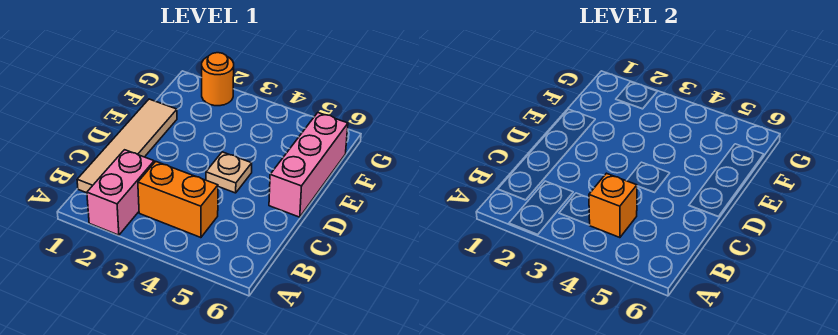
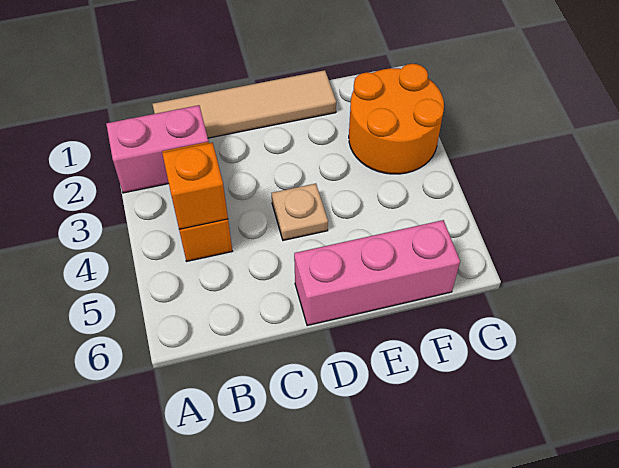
orange 1x1 round brick [202,53,234,106] -> orange 2x2 round brick [349,64,444,174]

